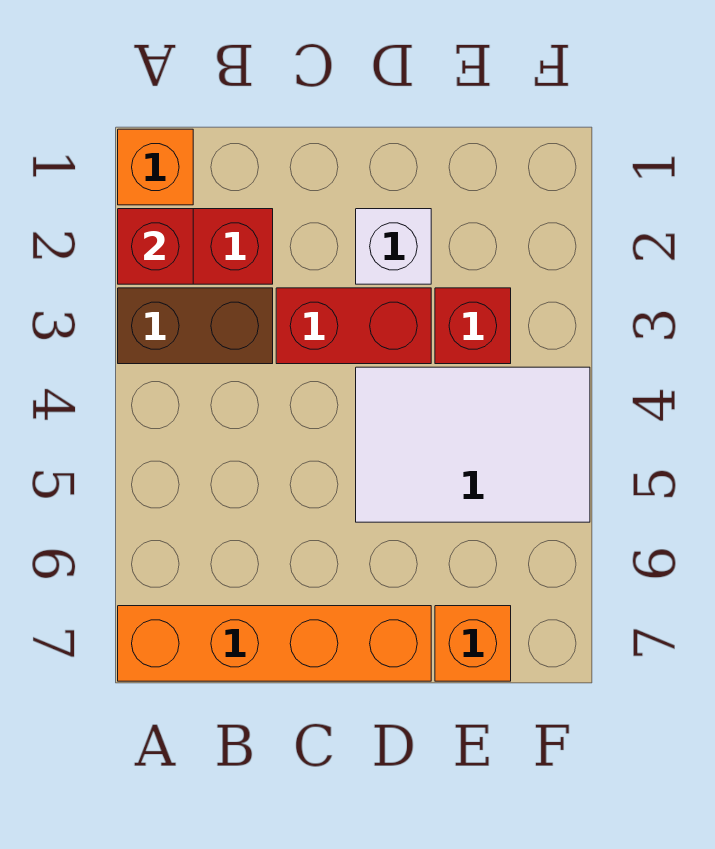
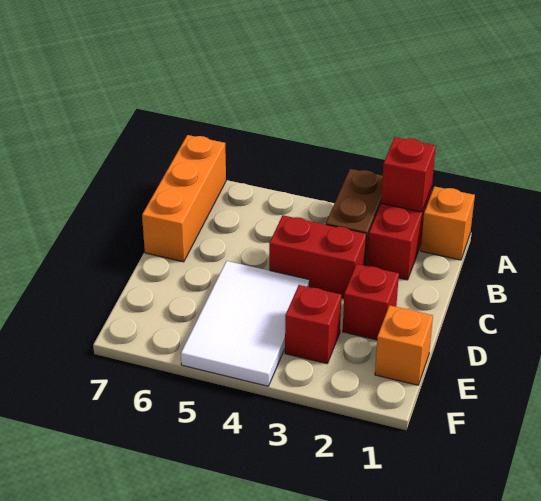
orange 1x4 brick [118,606,431,681] -> orange 1x3 brick [142,135,226,262]
red 1x2 brick [276,288,431,364] -> red 1x2 brick turned to [269,215,366,298]
white 1x1 brick [356,209,431,284] -> red 1x1 brick [343,264,399,340]
orange 1x1 brick [435,606,511,681] -> orange 1x1 brick moved to [375,305,433,385]

